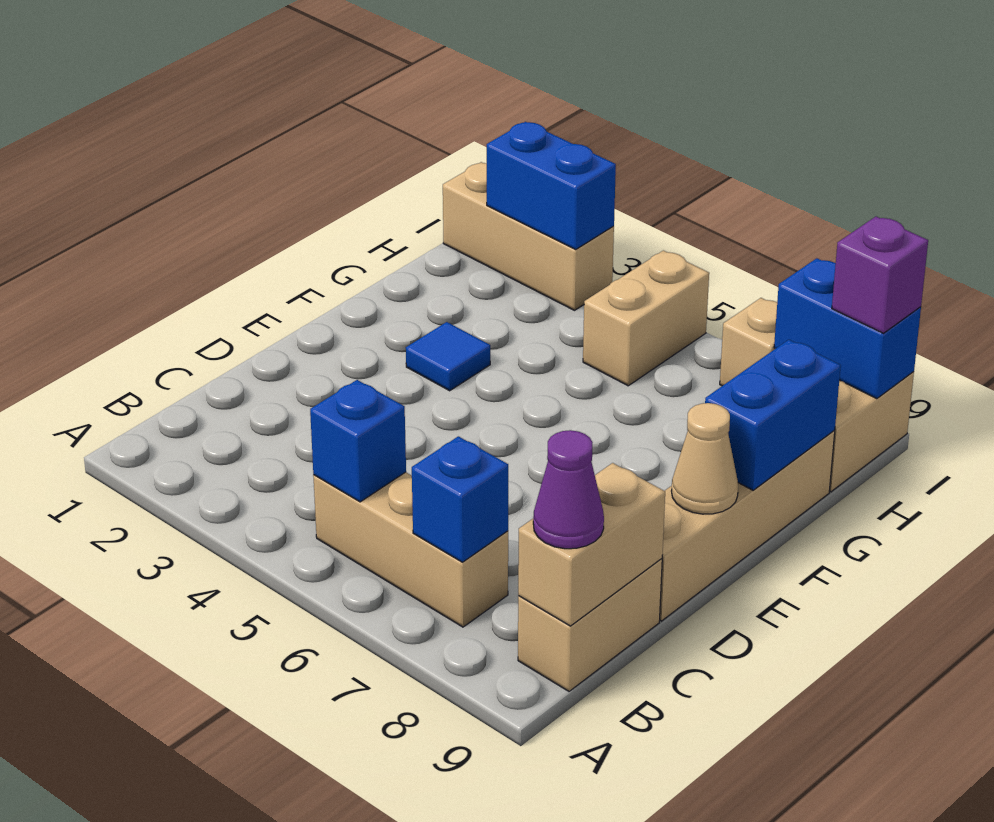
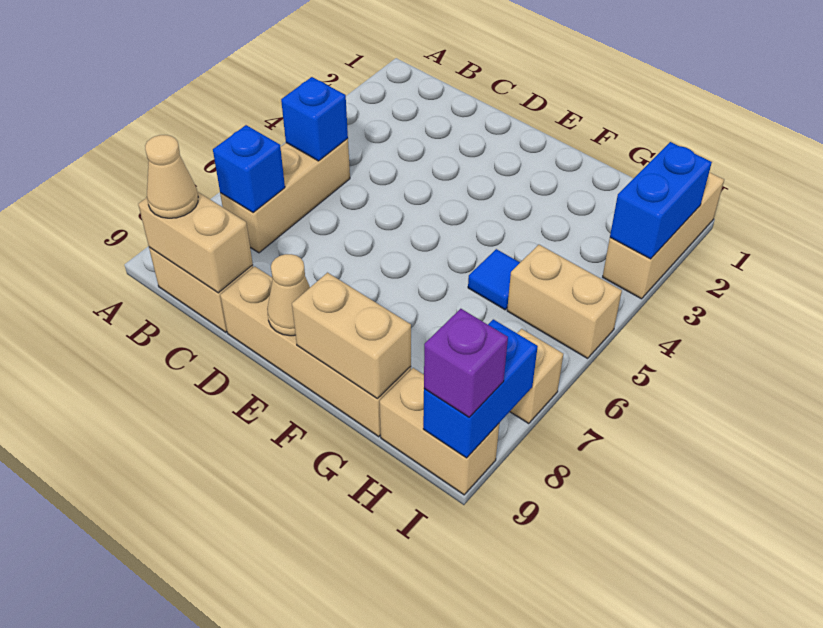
purple 1x1 cone [533,430,604,549] -> tan 1x1 cone [145,135,198,218]
blue 1x1 tile [406,322,490,391] -> blue 1x1 tile moved to [468,249,520,310]
blue 1x2 brick [705,340,841,490] -> tan 1x2 brick [292,273,411,398]

